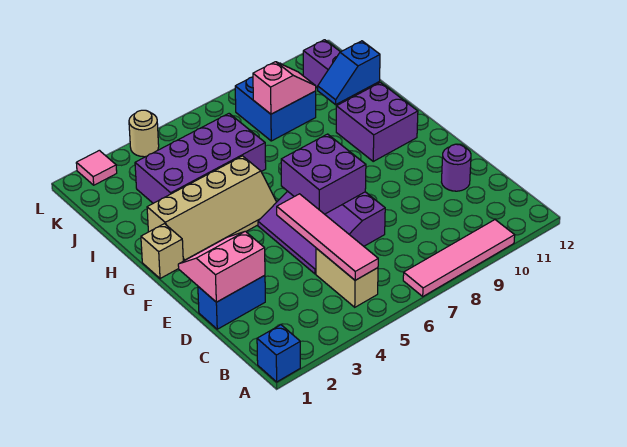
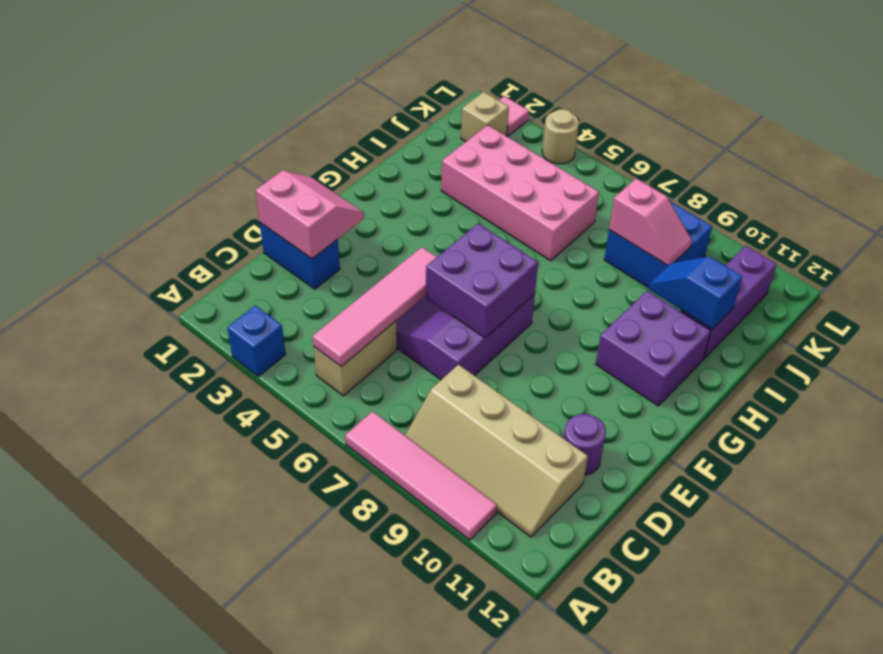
blue 1x1 brick [257,325,300,382] -> blue 1x1 brick moved to [227,305,286,376]
tan 1x1 brick [141,224,183,279] -> tan 1x1 brick moved to [461,92,509,142]
tan 2x4 slope [147,156,276,261] -> tan 2x4 slope moved to [405,365,588,537]
purple 2x4 brick [135,114,266,203] -> pink 2x4 brick [441,125,599,261]

